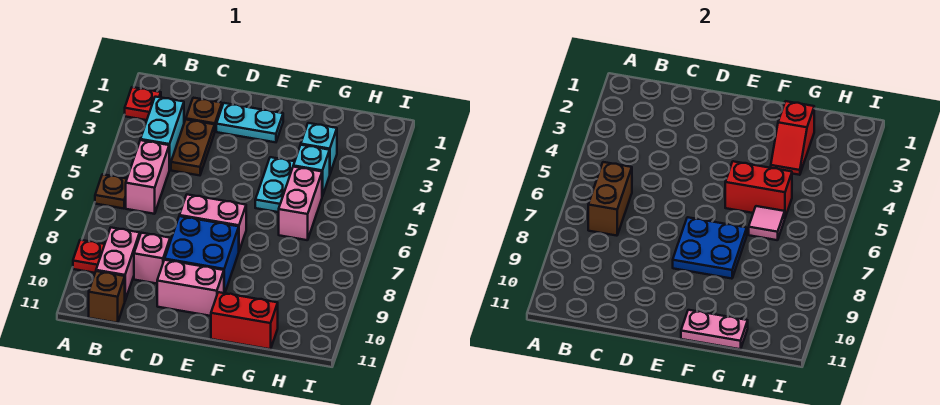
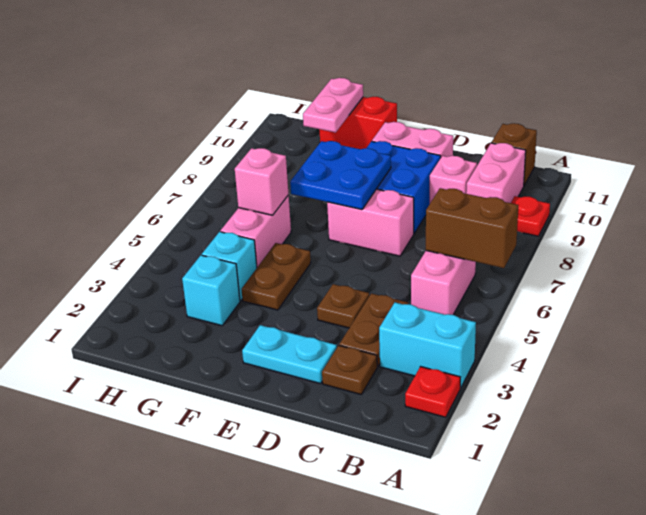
brown 1x1 plate [95,174,127,209] -> brown 1x1 plate moved to [317,284,369,328]
cyan 1x2 brick [140,97,184,170] -> cyan 1x2 brick turned to [379,302,476,388]
brown 1x2 brick [588,162,632,236] -> brown 1x2 brick turned to [426,188,518,268]
cyan 1x2 plate [255,157,295,212] -> brown 1x2 plate [242,243,311,310]
red 1x2 brick [725,161,792,217] -> none
pink 1x2 plate [681,310,748,349] -> pink 1x2 plate turned to [303,78,363,132]
red 1x2 slope [771,101,814,175] -> none
pink 1x1 tile [749,206,785,240] -> pink 1x1 brick [235,148,289,215]

